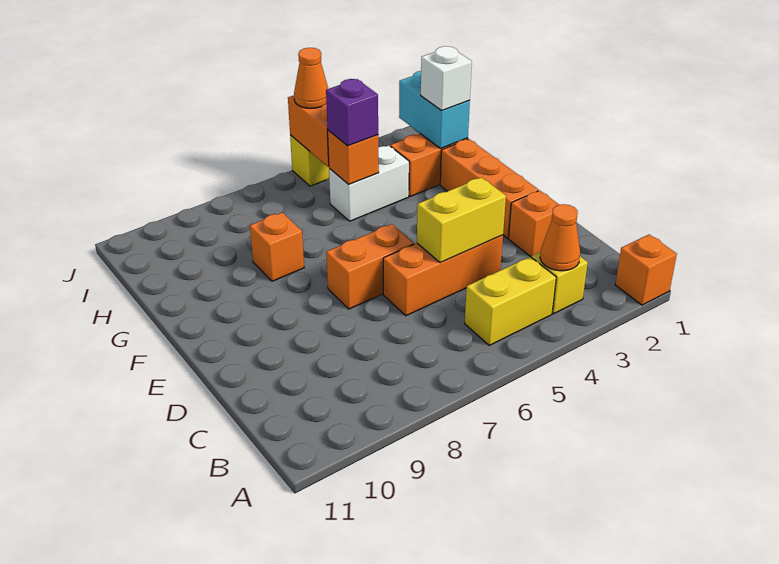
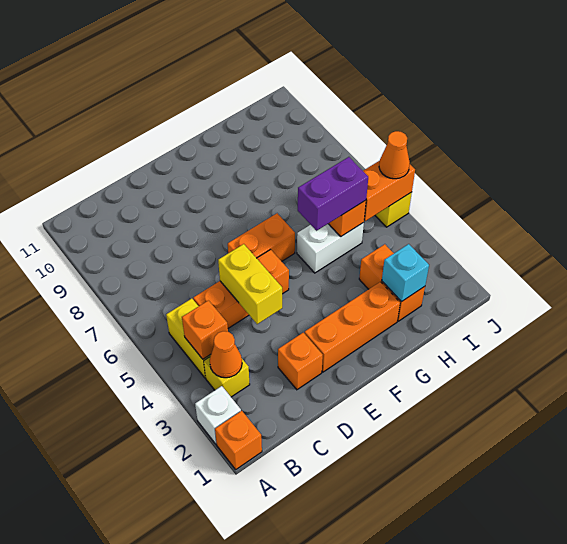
orange 1x3 brick [383,235,503,316] -> orange 1x3 brick turned to [193,250,289,328]
orange 1x2 brick [326,224,414,309] -> orange 1x2 brick turned to [228,213,295,261]
orange 1x1 brick [250,212,304,281] -> orange 1x1 brick moved to [182,300,228,359]
cyan 1x2 brick [399,71,470,148] -> cyan 1x1 brick [382,244,429,302]
white 1x1 brick [421,46,472,111] -> white 1x1 brick moved to [195,386,241,444]
white 1x2 brick [329,146,409,221] -> white 1x2 brick turned to [297,222,364,273]
purple 1x1 brick [326,79,378,146] -> purple 1x2 brick [298,157,368,231]

